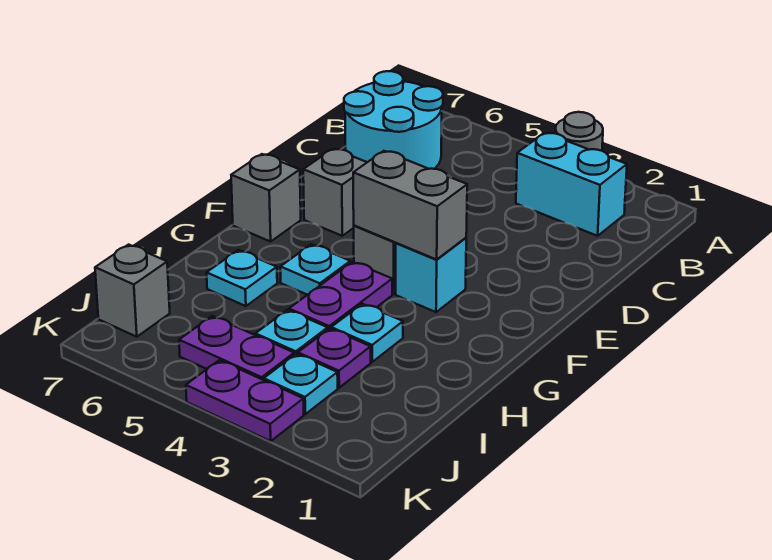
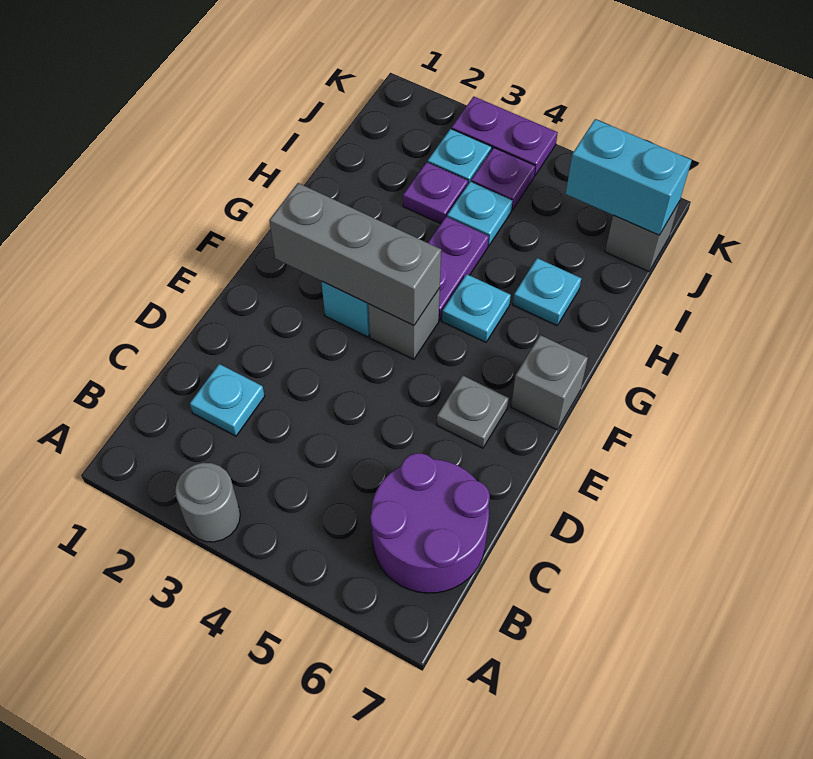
cyan 1x2 brick [516,133,627,236] -> cyan 1x2 brick moved to [566,119,692,235]
cyan 2x2 round brick [344,71,443,169] -> purple 2x2 round brick [370,453,490,593]
grey 1x1 brick [303,149,367,236] -> grey 1x1 plate [437,376,509,448]
grey 1x2 brick [353,151,467,260] -> grey 1x3 brick [269,183,441,326]
cyan 1x1 plate [331,304,403,362] -> cyan 1x1 plate moved to [190,364,265,436]
purple 1x2 plate [179,316,294,380] -> purple 1x1 plate [471,148,535,210]

